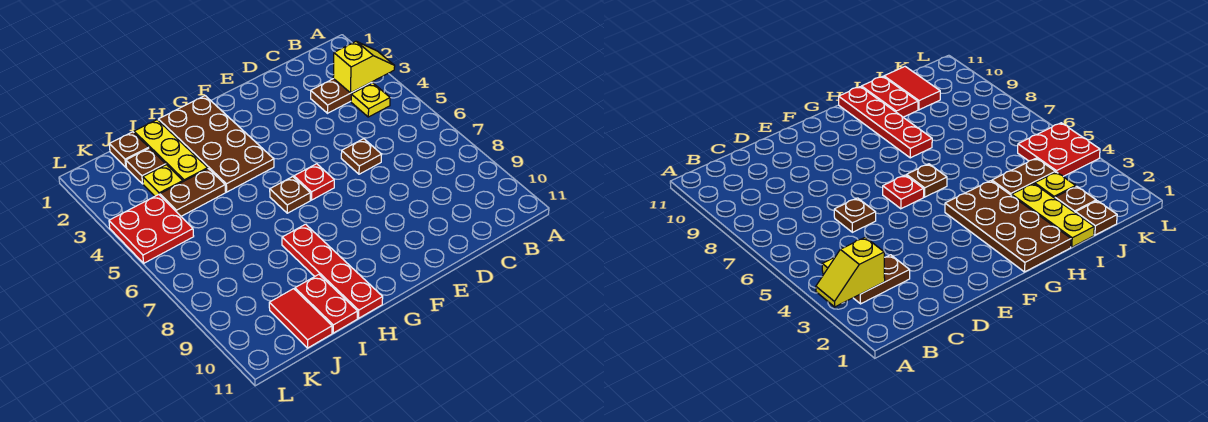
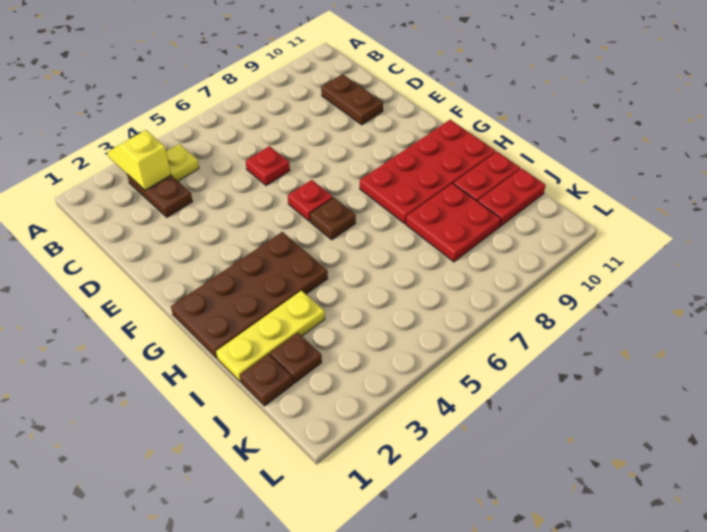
brown 1x1 plate [341,139,382,174] -> red 1x1 plate [246,146,290,186]
red 1x4 plate [282,224,383,318] -> red 2x4 plate [360,120,496,223]
brown 1x2 plate [160,169,226,216] -> brown 1x2 plate moved to [321,74,383,125]
yellow 1x1 plate [143,165,183,196] -> none
red 1x2 tile [269,289,332,348] -> red 1x2 plate [478,168,546,226]
red 2x2 plate [109,195,194,263] -> red 2x2 plate moved to [406,183,501,262]

